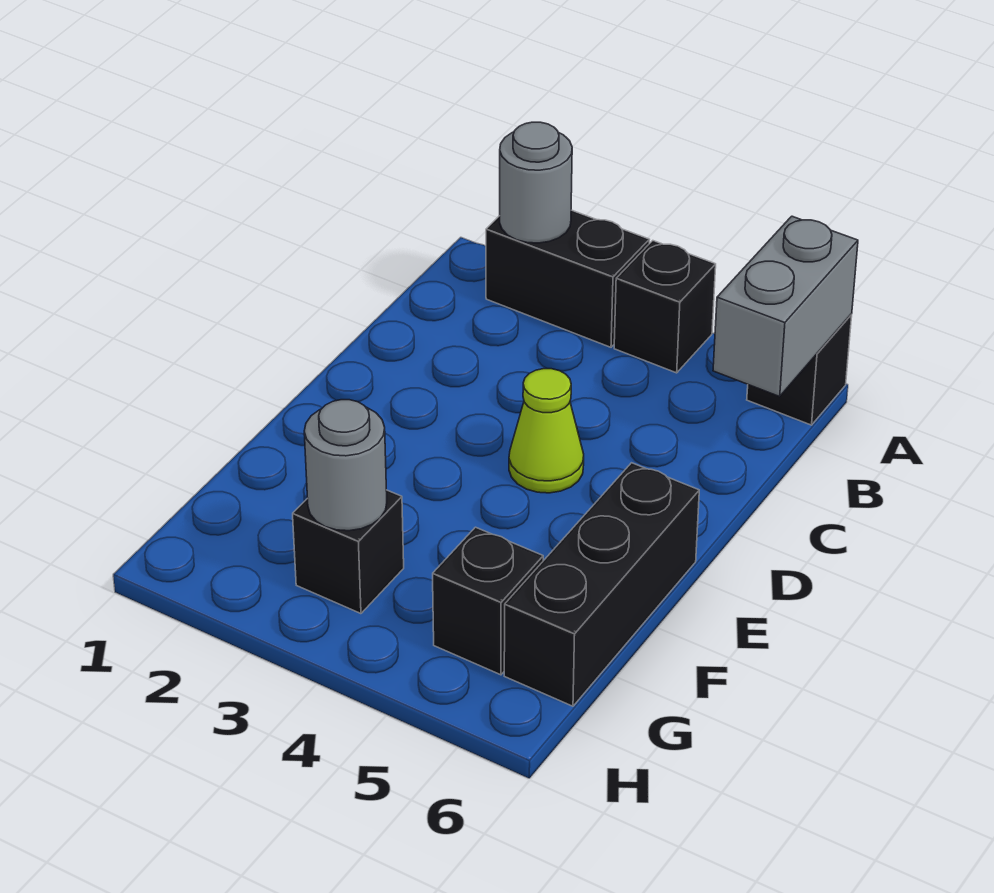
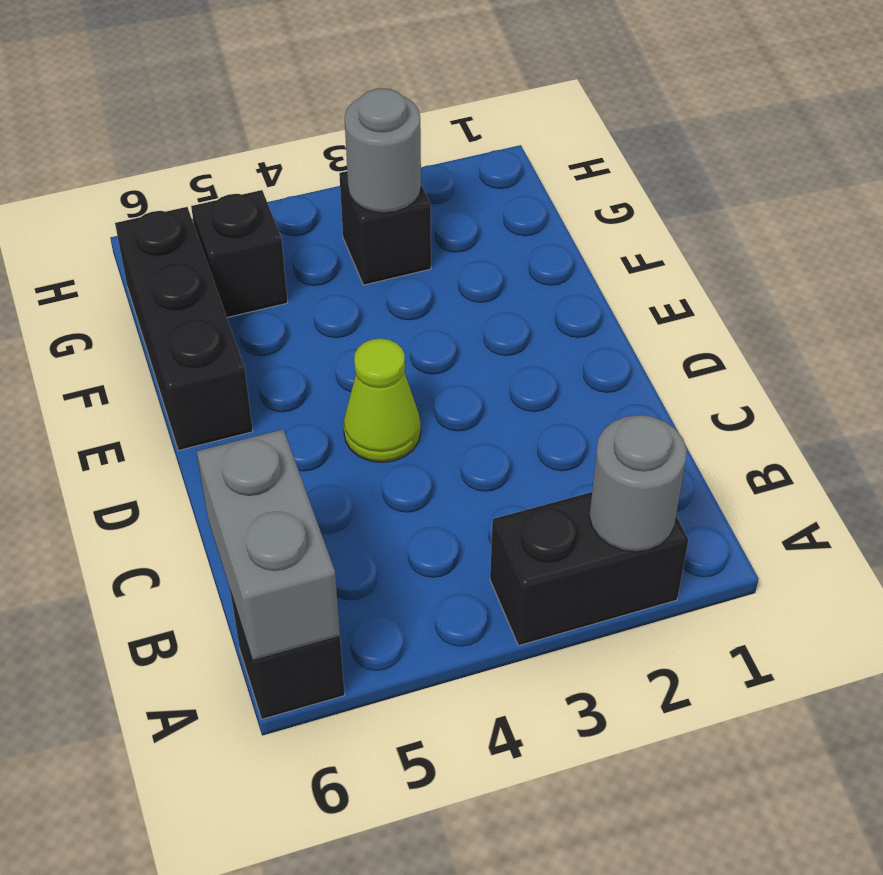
black 1x1 brick [614,241,716,373] -> none

